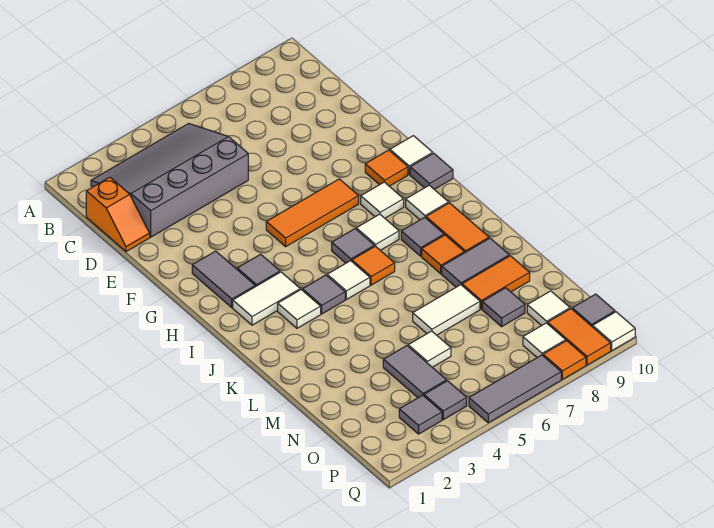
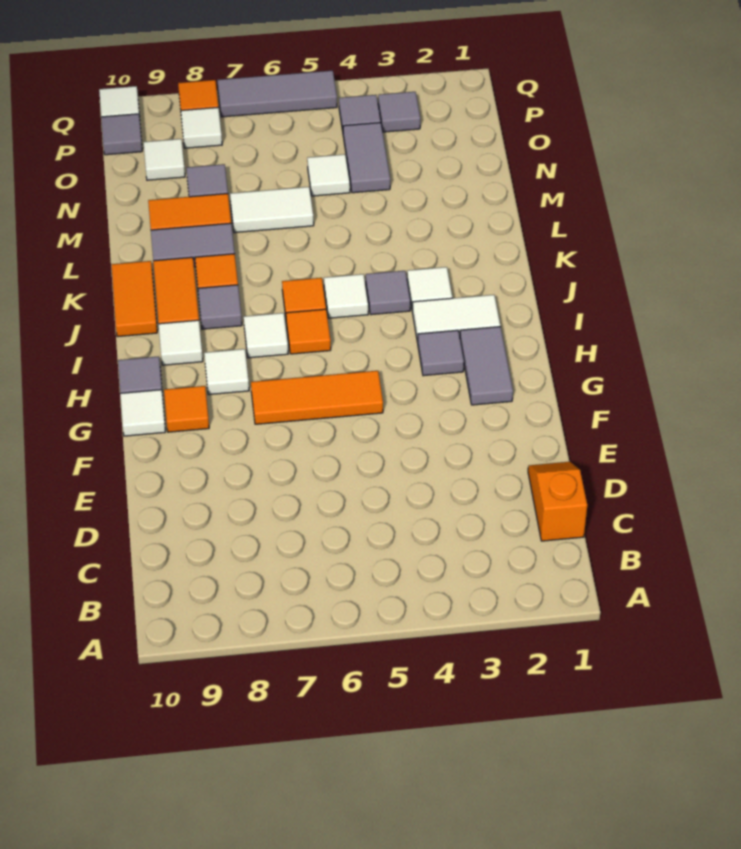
grey 3x4 slope [91,124,248,237] -> none
grey 1x1 tile [332,229,374,263] -> orange 1x1 tile [286,309,331,354]
orange 1x2 tile [548,309,611,365] -> orange 1x2 tile moved to [112,261,157,337]

